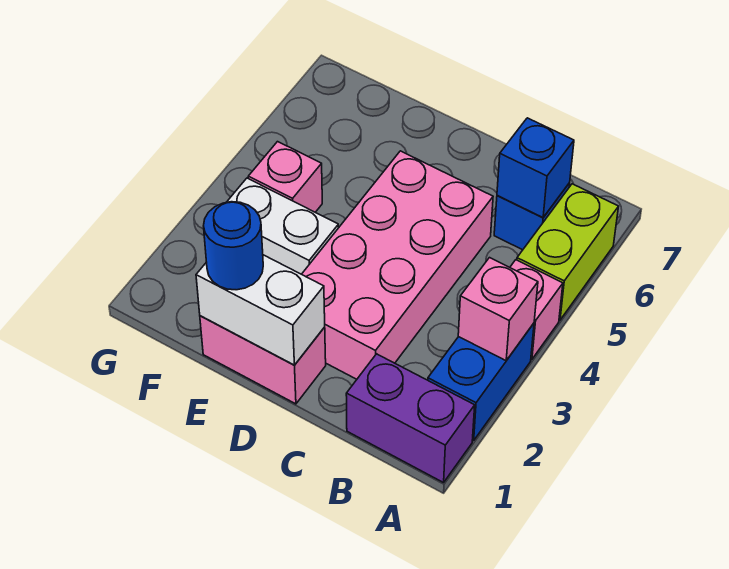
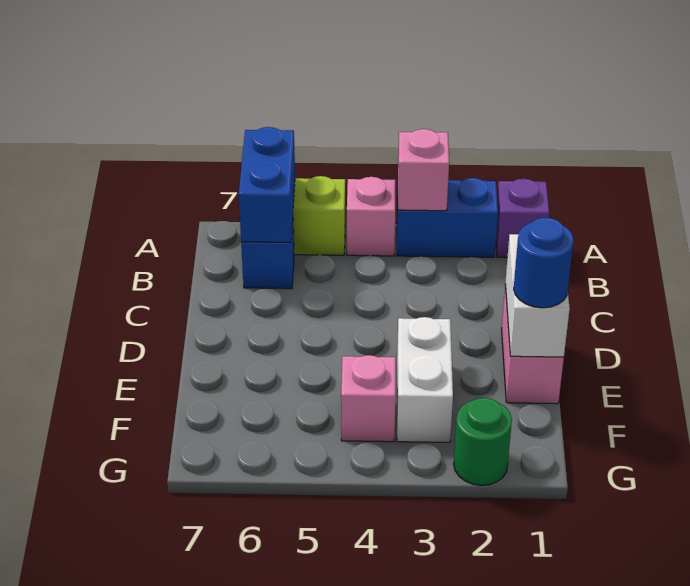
purple 1x2 brick [346,354,475,483] -> purple 1x1 brick [496,179,549,258]
blue 1x1 brick [497,118,574,217] -> blue 1x2 brick [239,127,295,242]
pink 2x4 brick [302,151,493,379] -> none
none -> green 1x1 round brick [454,398,512,485]

